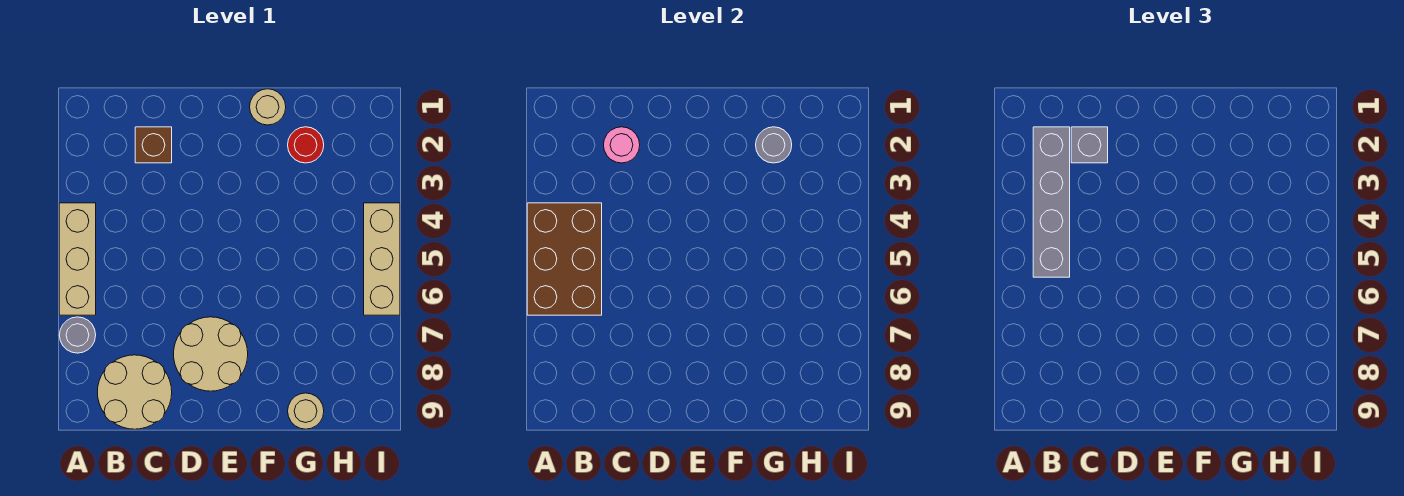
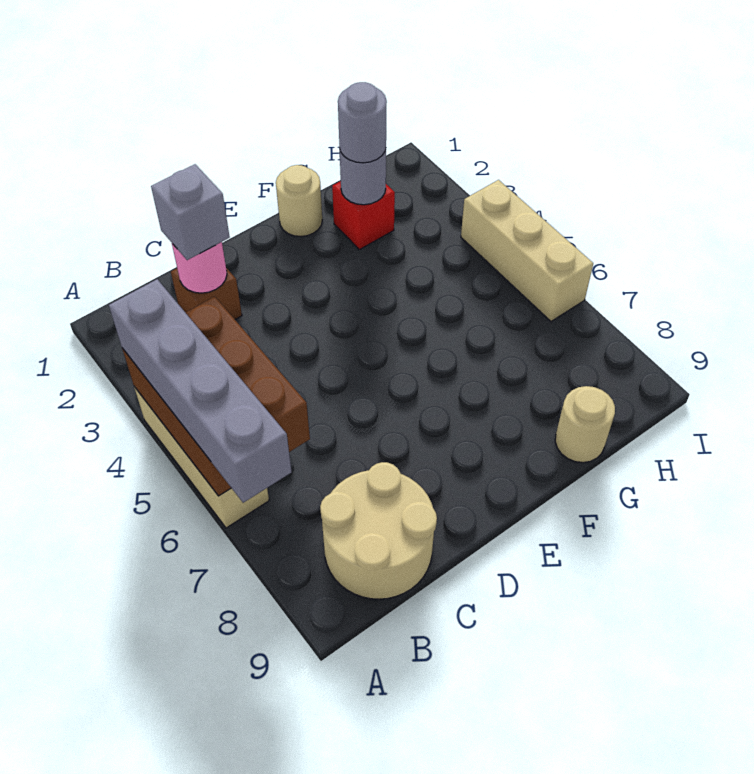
grey 1x1 round brick [59,317,96,353] -> grey 1x1 round brick moved to [338,82,387,163]
grey 1x4 brick [1033,127,1070,277] -> grey 1x4 brick moved to [109,279,291,503]
tan 2x2 round brick [174,317,248,391] -> none
red 1x1 round brick [288,127,324,163] -> red 1x1 brick [332,181,395,250]

